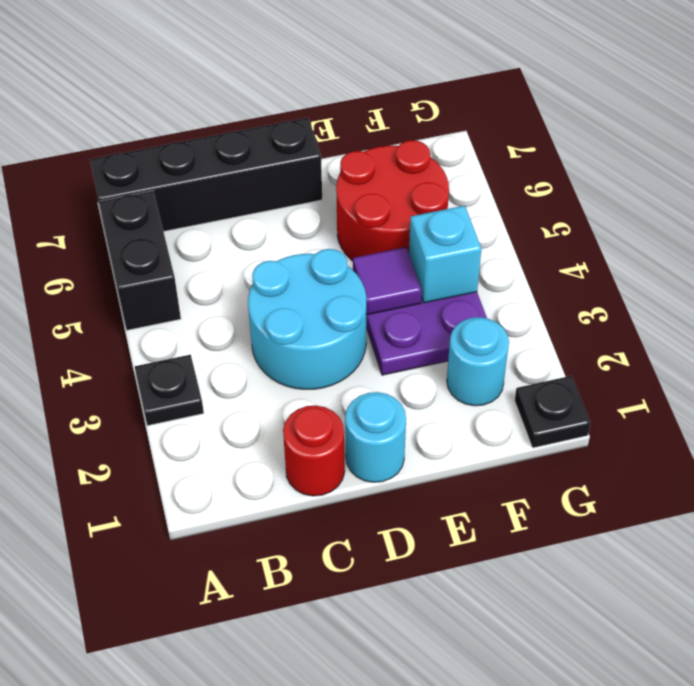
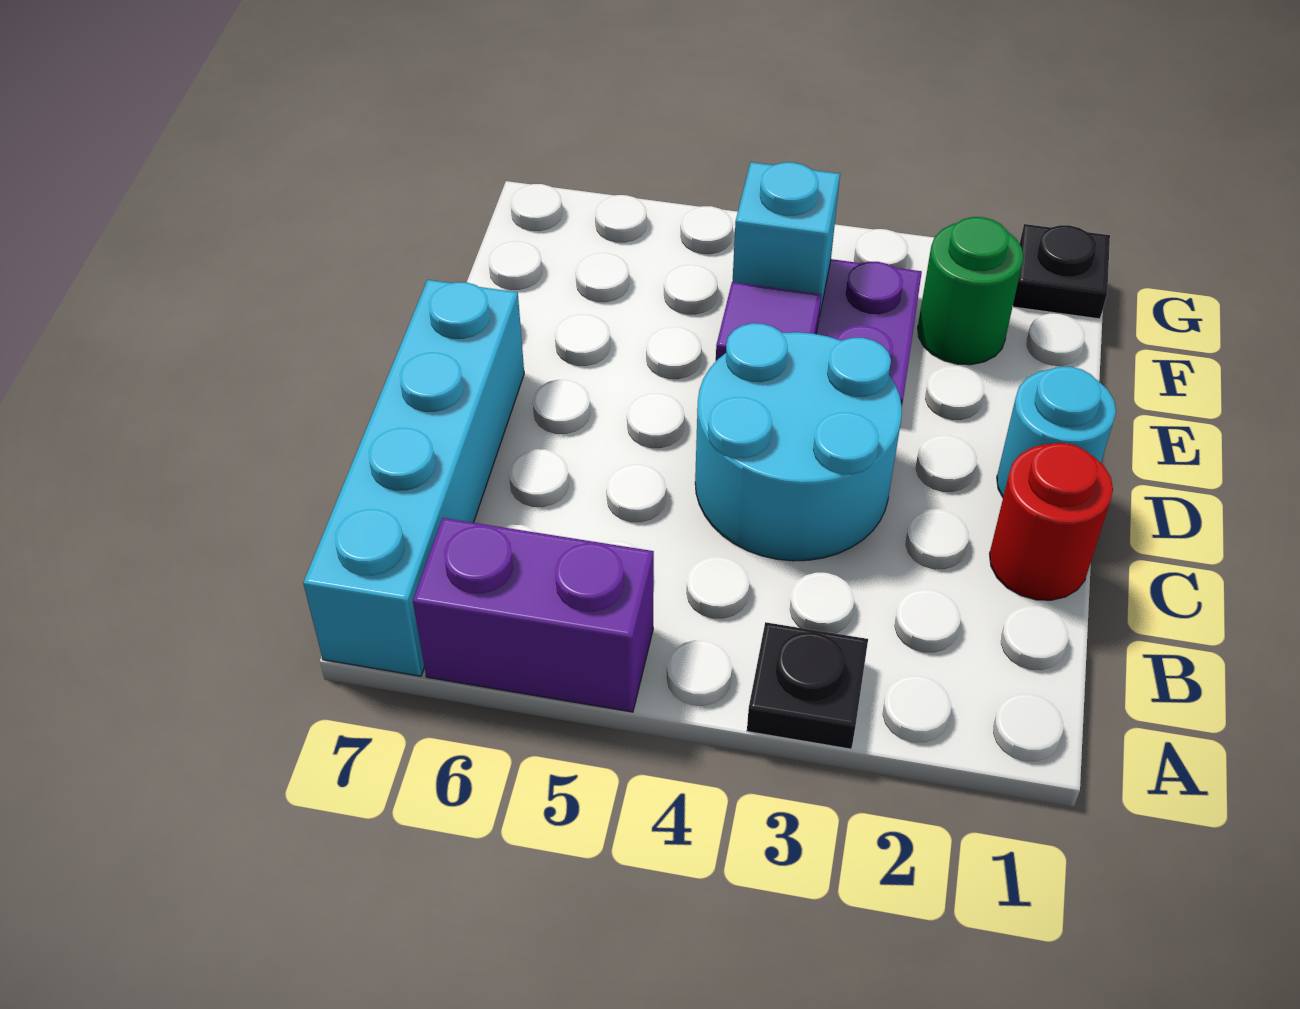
black 1x2 brick [99,191,181,330] -> purple 1x2 brick [413,518,654,712]
black 1x4 brick [90,118,322,234] -> cyan 1x4 brick [303,280,524,676]
red 2x2 round brick [336,140,449,261] -> none
cyan 1x1 round brick [447,317,509,406] -> green 1x1 round brick [918,217,1023,365]

